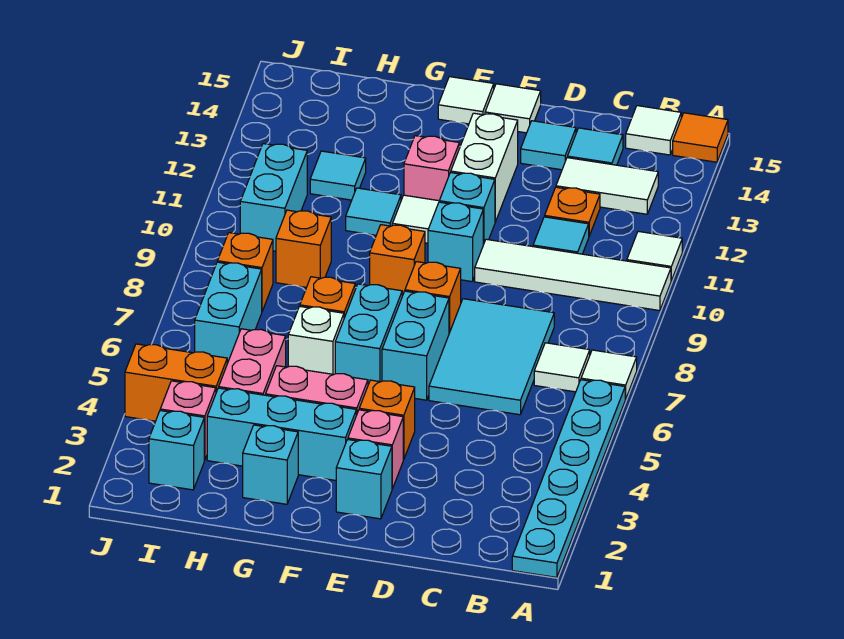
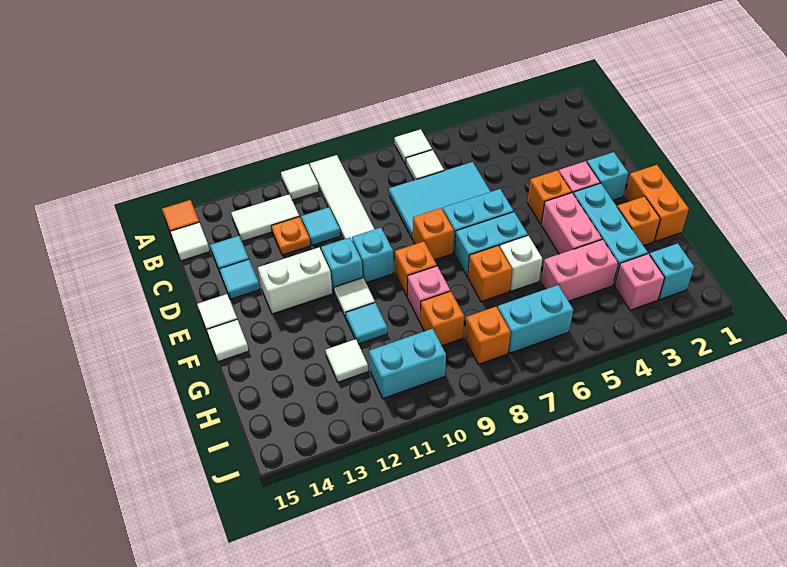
cyan 1x6 plate [512,380,625,577] -> none
white 1x2 tile [556,158,658,214] -> white 1x2 tile turned to [231,194,299,241]
pink 1x1 brick [404,136,459,201] -> pink 1x1 brick moved to [407,266,450,323]
cyan 1x1 brick [243,425,298,504] -> orange 1x1 brick [617,196,660,246]
cyan 1x1 tile [310,151,366,200] -> white 1x1 tile [326,339,368,382]
orange 1x2 brick [125,344,227,421] -> orange 1x2 brick moved to [625,165,689,242]

